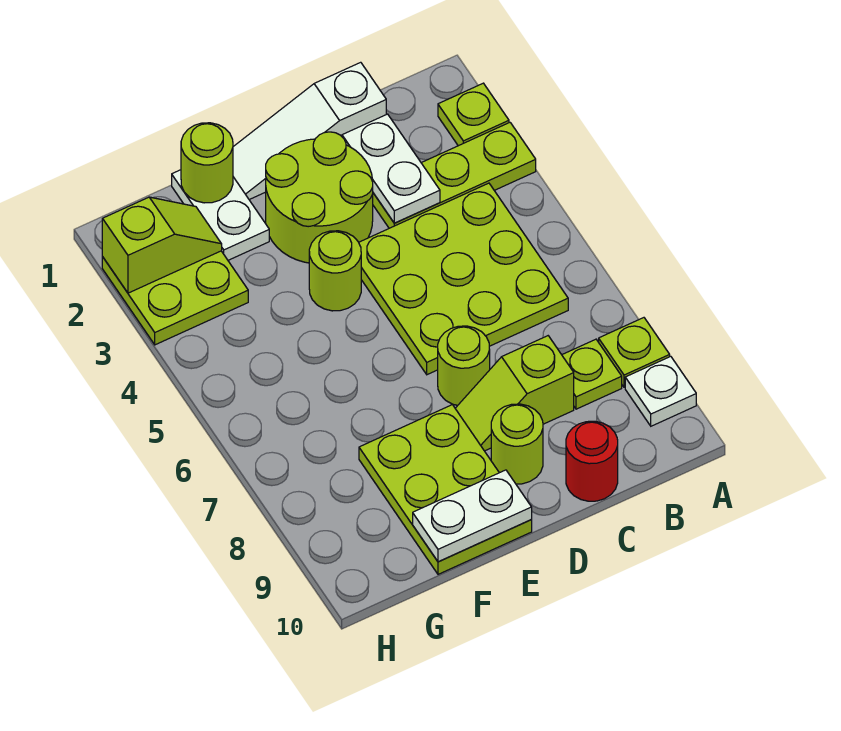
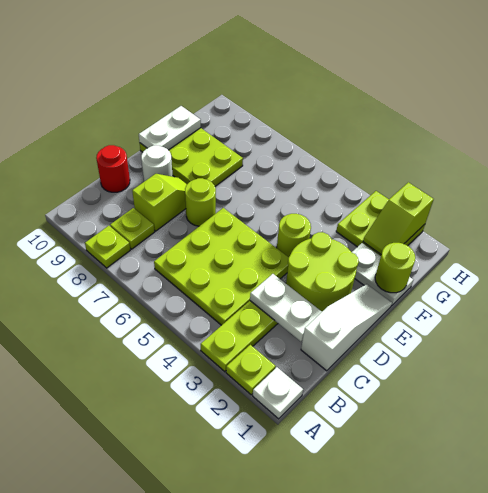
white 1x1 plate [625,356,696,426] -> white 1x1 plate moved to [253,367,303,419]
lime 1x1 round brick [491,404,543,484] -> white 1x1 round brick [141,145,173,181]

